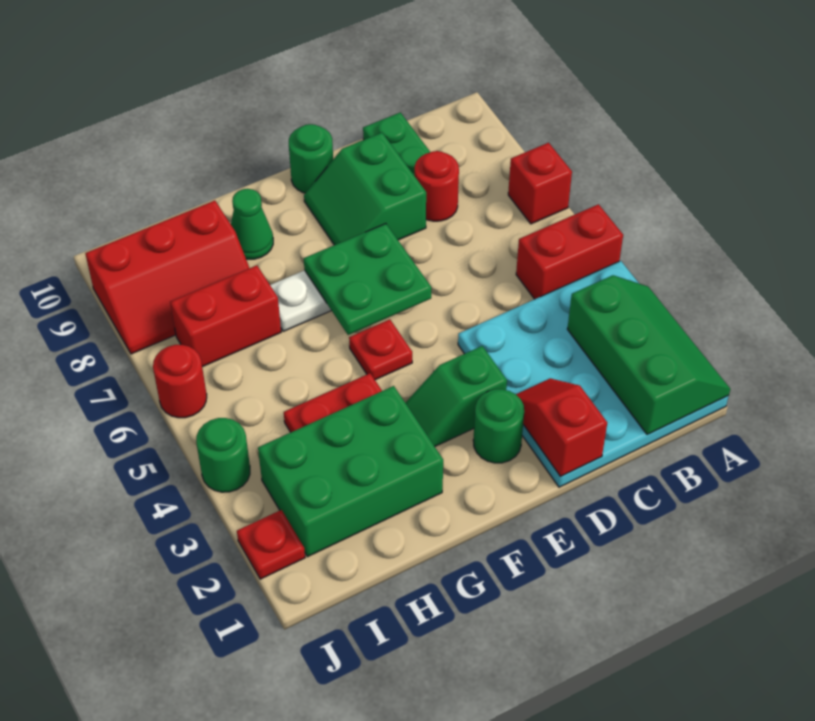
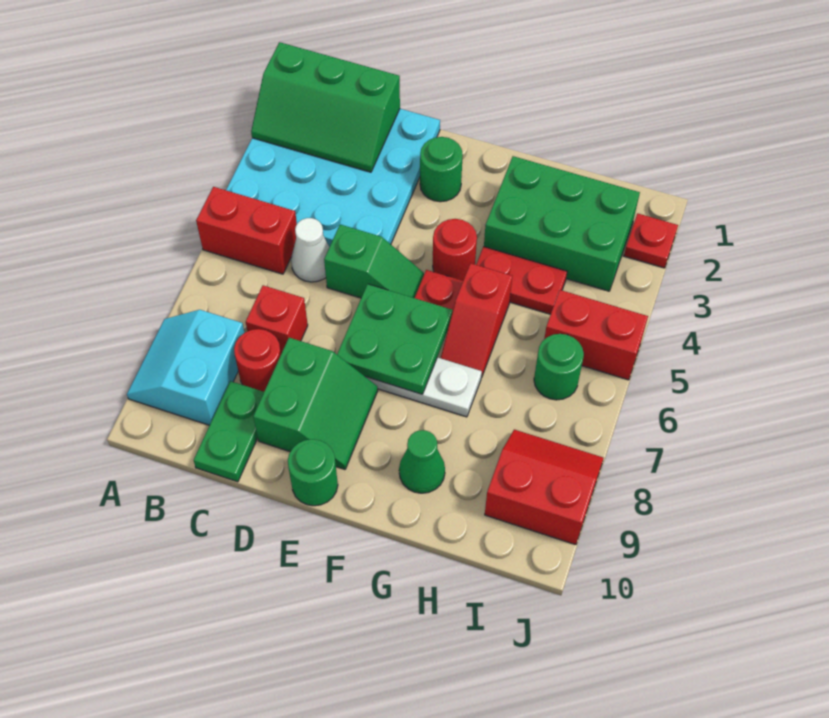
green 2x3 slope [567,275,730,435] -> green 2x3 slope turned to [251,42,400,172]
red 1x1 brick [508,143,572,224] -> red 1x1 brick moved to [246,285,308,354]
none -> cyan 2x2 slope [127,310,244,425]
none -> white 1x1 cone [291,218,329,282]
red 1x2 slope [516,378,607,477] -> red 1x2 slope moved to [441,263,512,377]
green 1x2 slope [406,346,507,446] -> green 1x2 slope moved to [324,224,424,298]
red 1x2 brick [170,265,281,367] -> red 1x2 brick moved to [544,290,648,380]
red 2x3 slope [85,201,249,354] -> red 2x2 slope [485,429,604,545]
green 1x1 round brick [196,418,250,492] -> green 1x1 round brick moved to [534,334,584,400]
red 1x1 round brick [153,345,207,418] -> red 1x1 round brick moved to [433,219,477,281]

